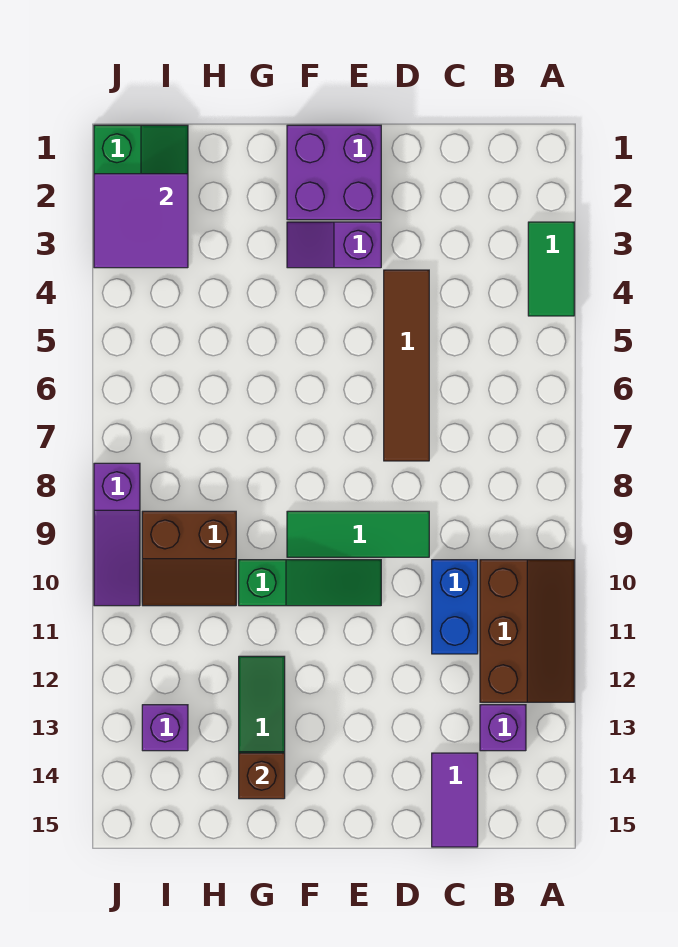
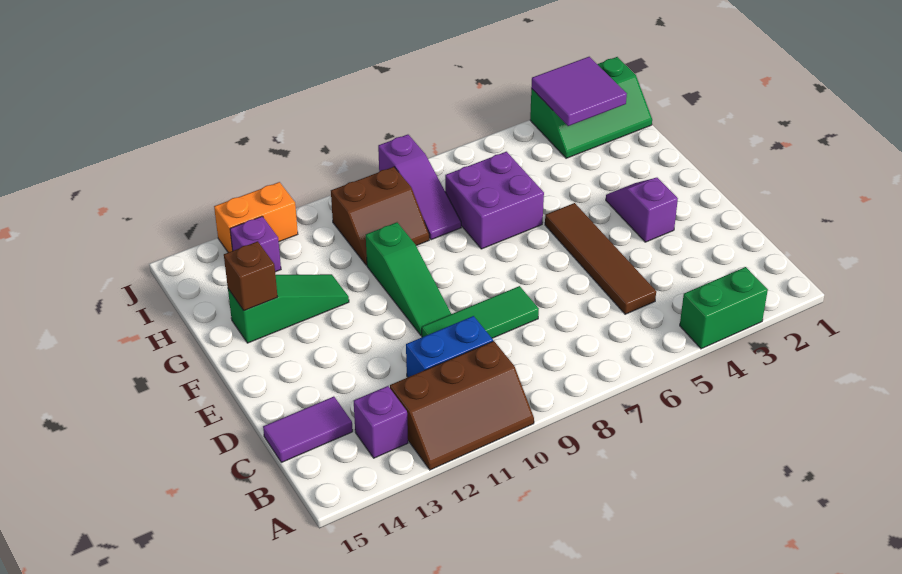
green 1x2 tile [528,222,574,316] -> green 1x2 brick [680,267,768,349]
brown 1x4 tile [384,270,429,461] -> brown 1x4 tile turned to [545,203,656,314]
green 1x3 tile [287,511,429,557] -> green 1x3 tile turned to [422,286,539,338]
purple 2x2 brick [287,125,381,220] -> purple 2x2 brick moved to [445,152,544,249]
brown 2x2 slope [142,511,236,606] -> brown 2x2 slope turned to [331,167,429,265]
purple 1x3 slope [94,463,140,606] -> purple 1x3 slope turned to [378,135,461,240]
none -> orange 1x2 brick [214,182,298,253]

